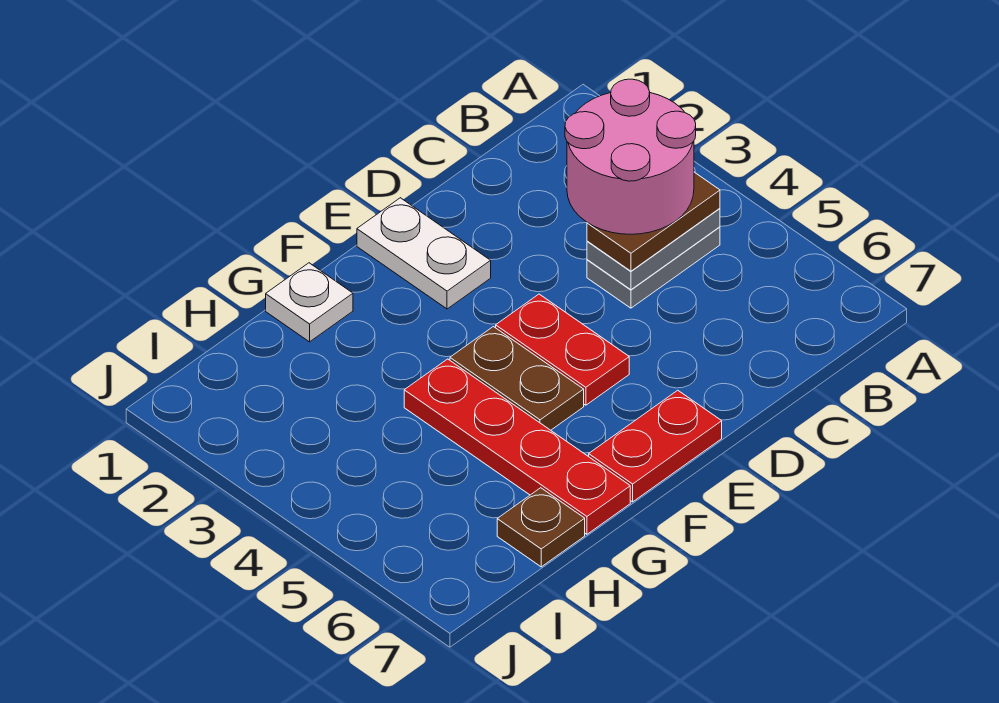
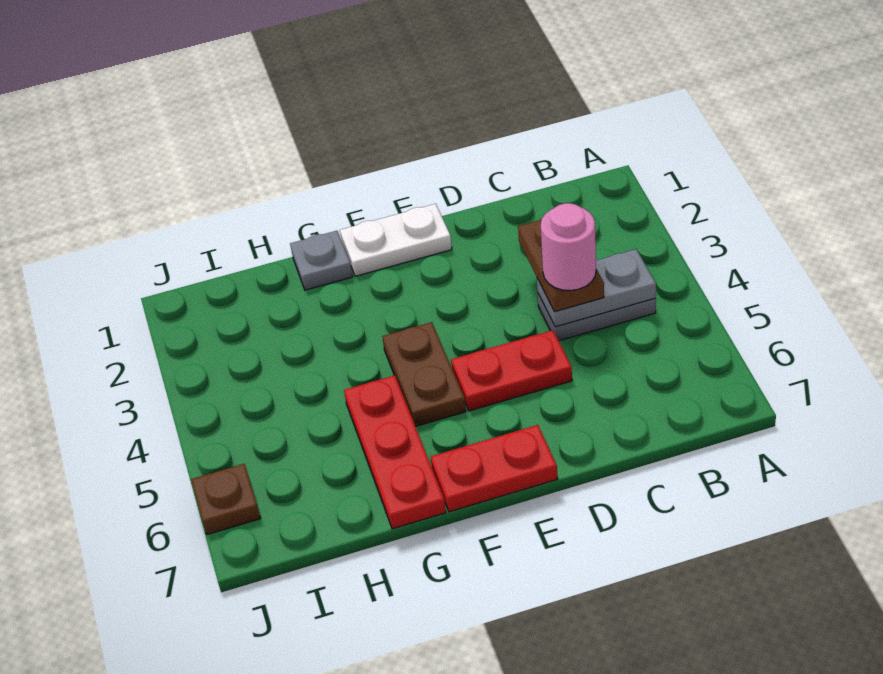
pink 2x2 round brick [565,79,696,234] -> pink 1x1 round brick [541,203,596,291]
brown 1x2 plate [587,172,720,271] -> brown 1x2 plate turned to [518,219,604,312]
white 1x2 plate [357,198,491,309] -> white 1x2 plate turned to [340,204,452,276]
red 1x2 plate [496,294,629,405] -> red 1x2 plate turned to [451,330,572,411]
white 1x1 plate [266,263,353,342] -> grey 1x1 plate [290,231,353,290]
red 1x4 plate [404,359,630,534] -> red 1x3 plate [344,375,446,529]
brown 1x1 plate [497,488,585,567] -> brown 1x1 plate moved to [191,464,261,534]

